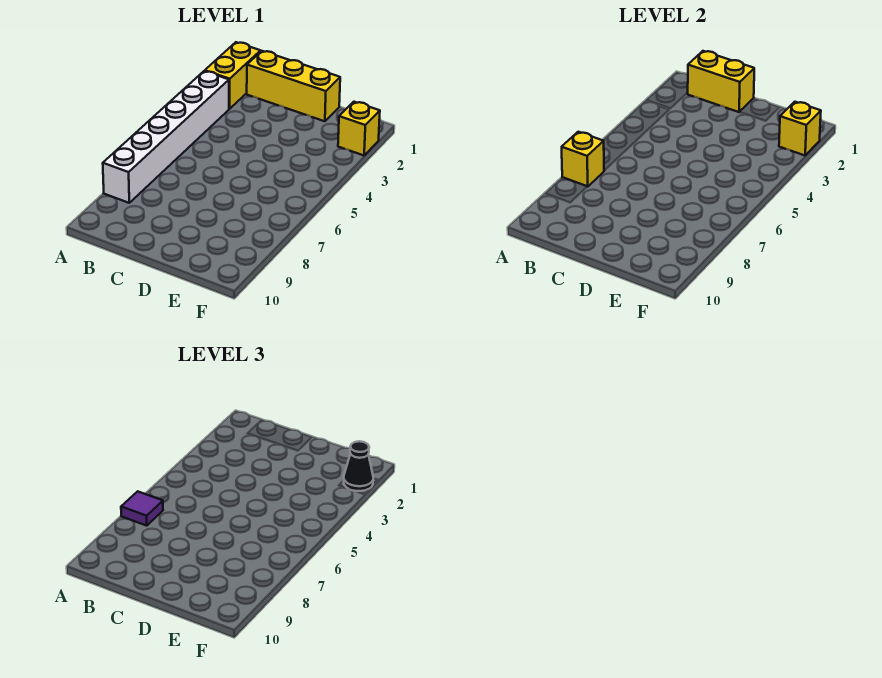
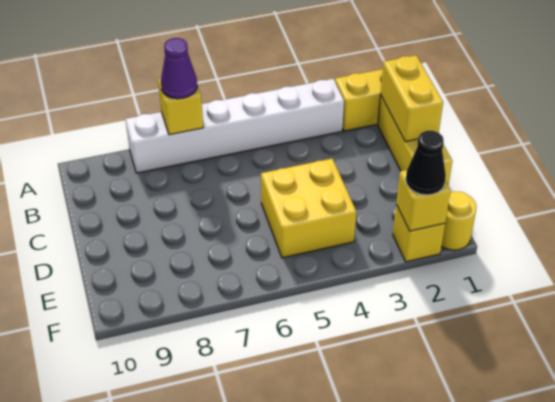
purple 1x1 tile [121,491,163,526] -> purple 1x1 cone [161,38,197,99]
none -> yellow 2x2 brick [261,159,356,258]
none -> yellow 1x1 round brick [442,192,477,250]

